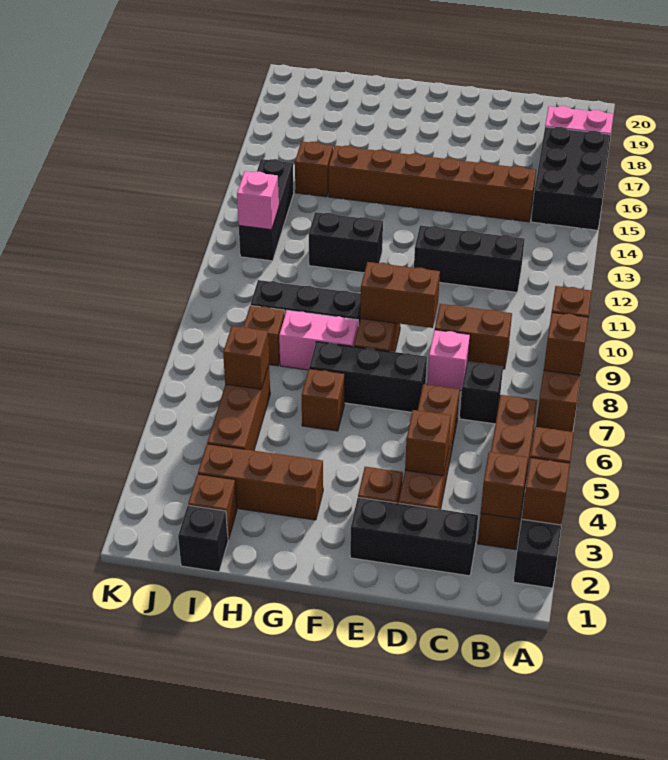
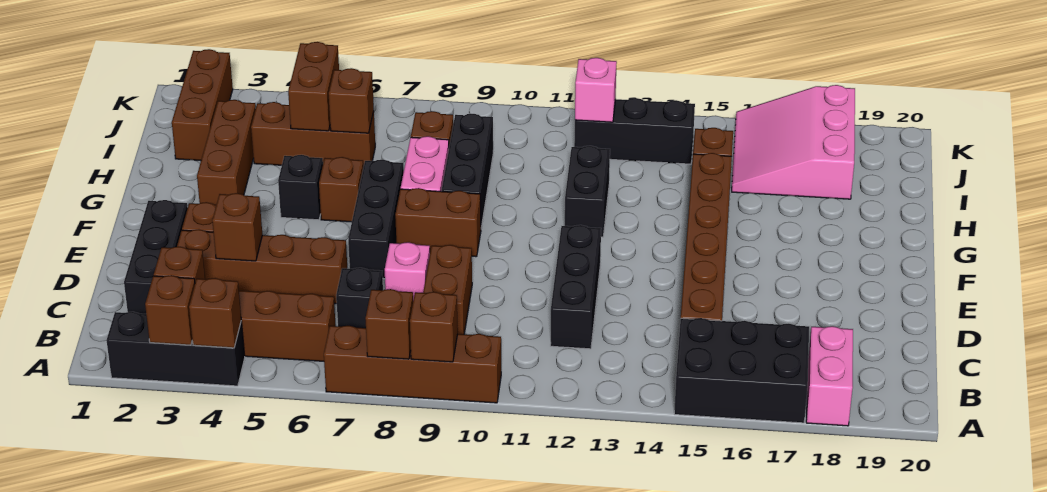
brown 1x2 brick [360,262,440,328] -> brown 1x2 brick moved to [288,42,339,131]
black 1x1 brick [178,505,228,572] -> black 1x1 brick moved to [278,155,323,220]
brown 1x1 brick [188,474,237,539] -> brown 1x3 brick [172,49,233,161]
none -> pink 3x3 slope [732,85,855,199]

